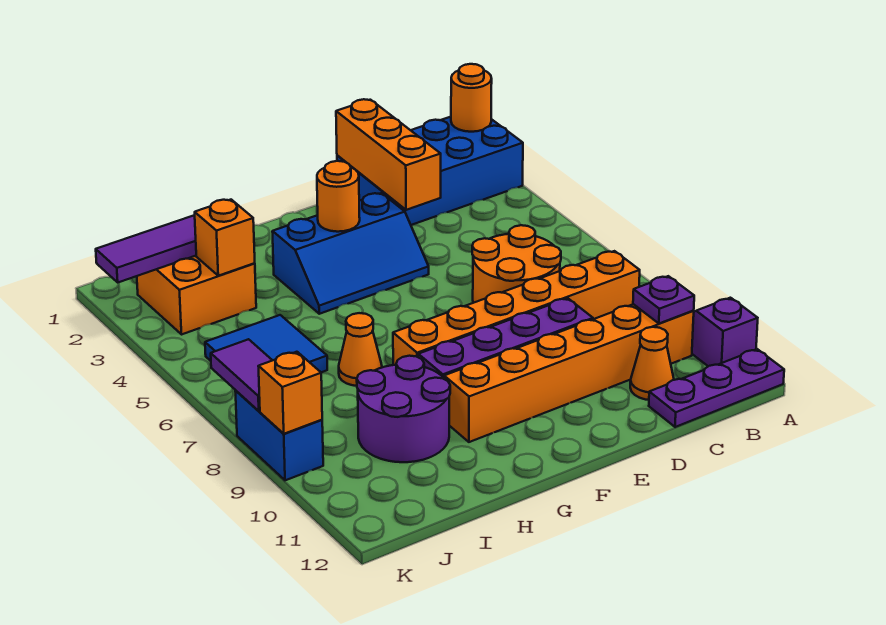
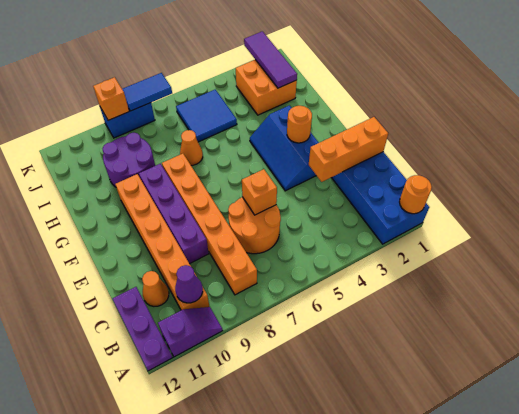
purple 1x1 plate [633,276,694,323] -> purple 1x1 cone [175,265,203,303]
orange 1x1 brick [195,200,255,276] -> orange 1x1 brick moved to [242,169,277,215]
purple 1x2 tile [211,339,272,411] -> blue 1x2 tile [122,73,172,111]

